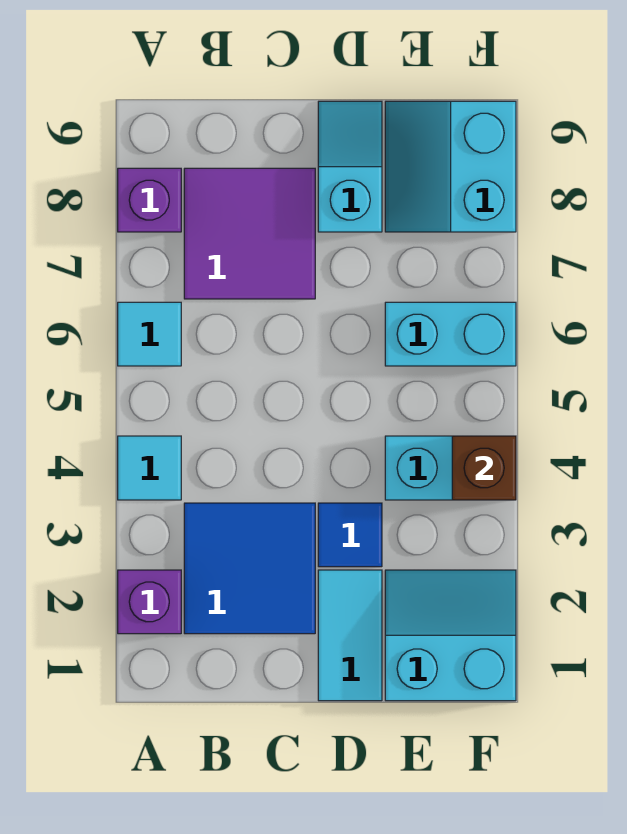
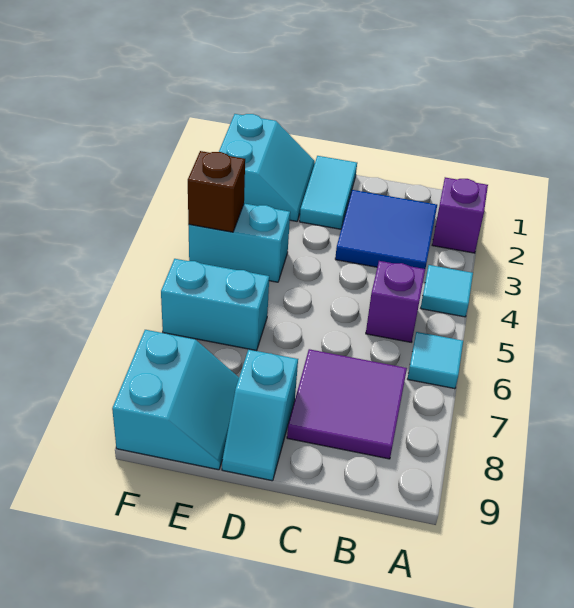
purple 1x1 brick [118,168,181,232] -> purple 1x1 brick moved to [366,261,425,342]
blue 1x1 tile [318,503,382,567] -> none
cyan 2x2 slope [385,570,516,701] -> cyan 2x2 slope turned to [219,114,315,221]

